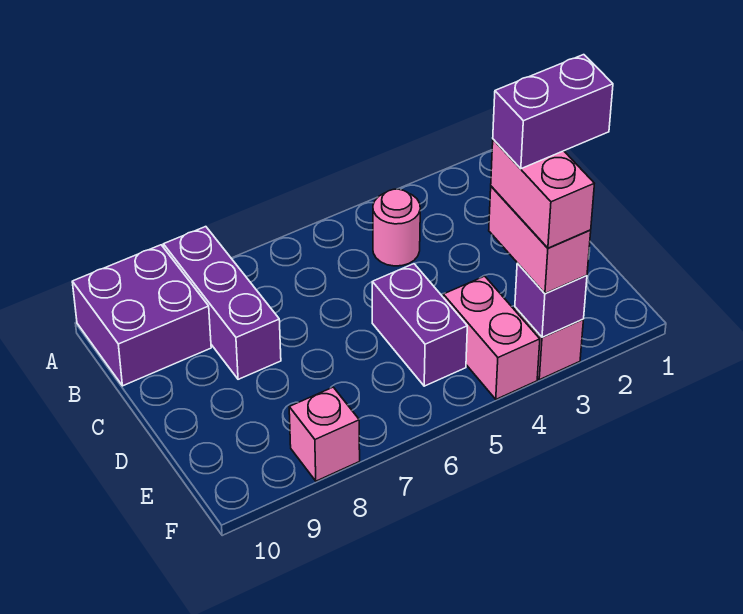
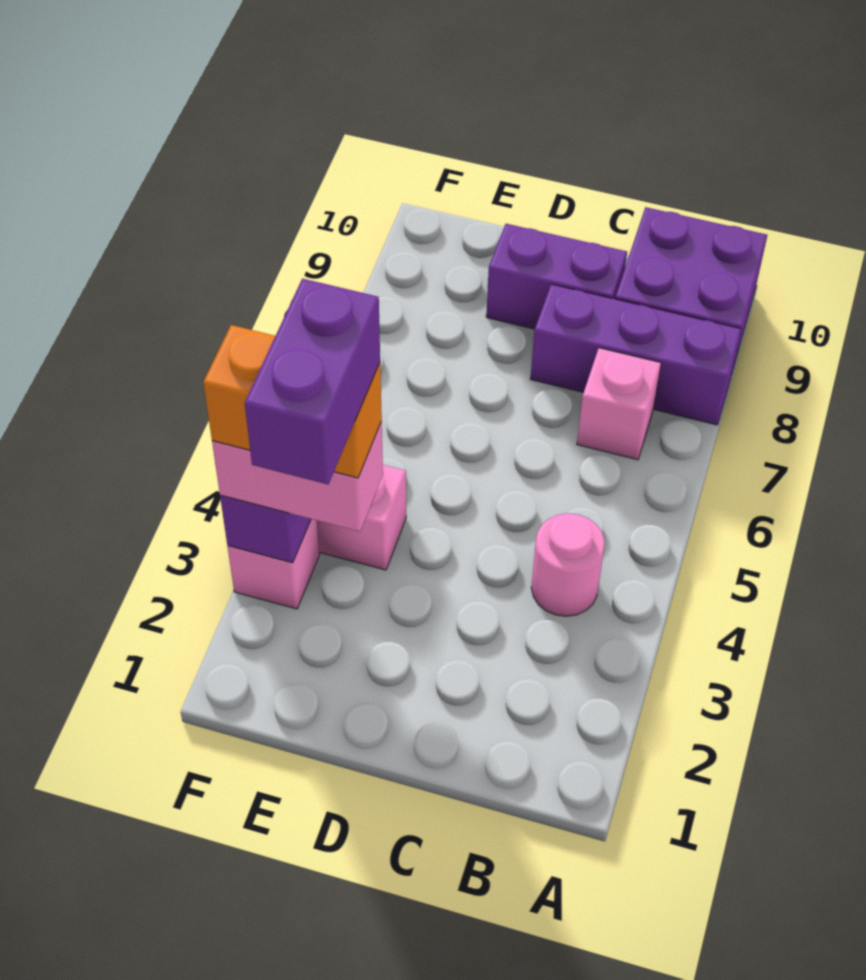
purple 1x2 brick [372,264,467,386] -> purple 1x2 brick moved to [486,224,627,329]
pink 1x2 brick [491,139,594,248] -> orange 1x2 brick [203,325,382,478]
pink 1x1 brick [289,387,360,481] -> pink 1x1 brick moved to [577,348,661,460]

